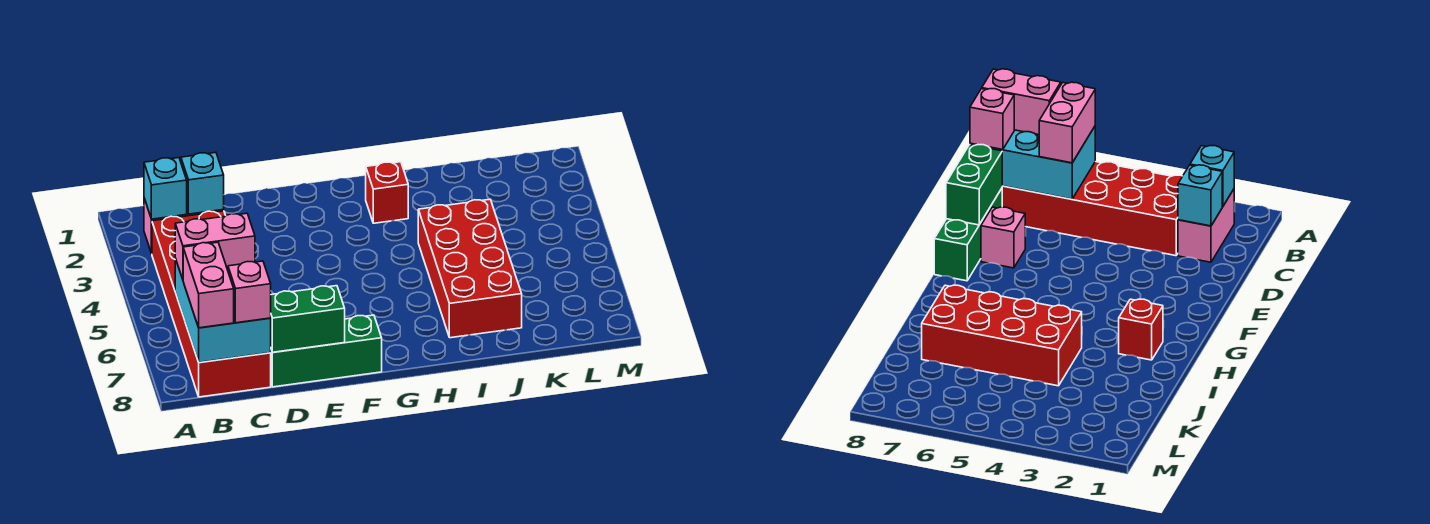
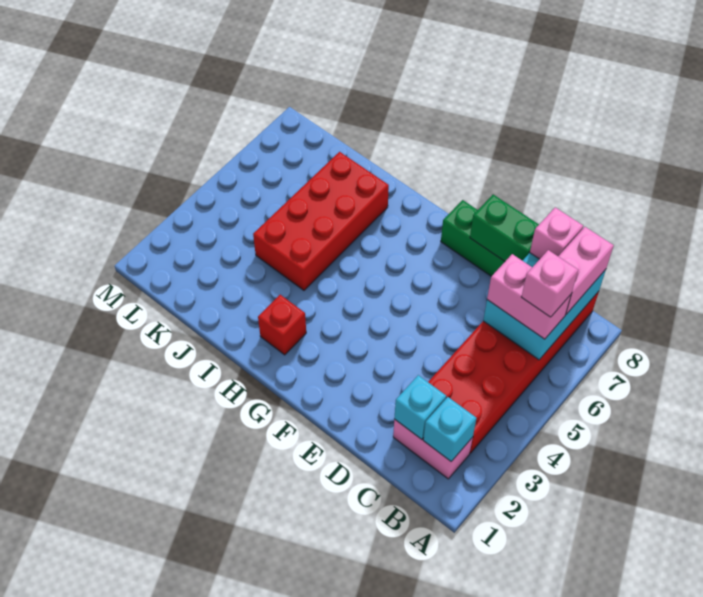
pink 1x1 brick [981,207,1025,268] -> pink 1x1 brick moved to [522,250,578,317]

